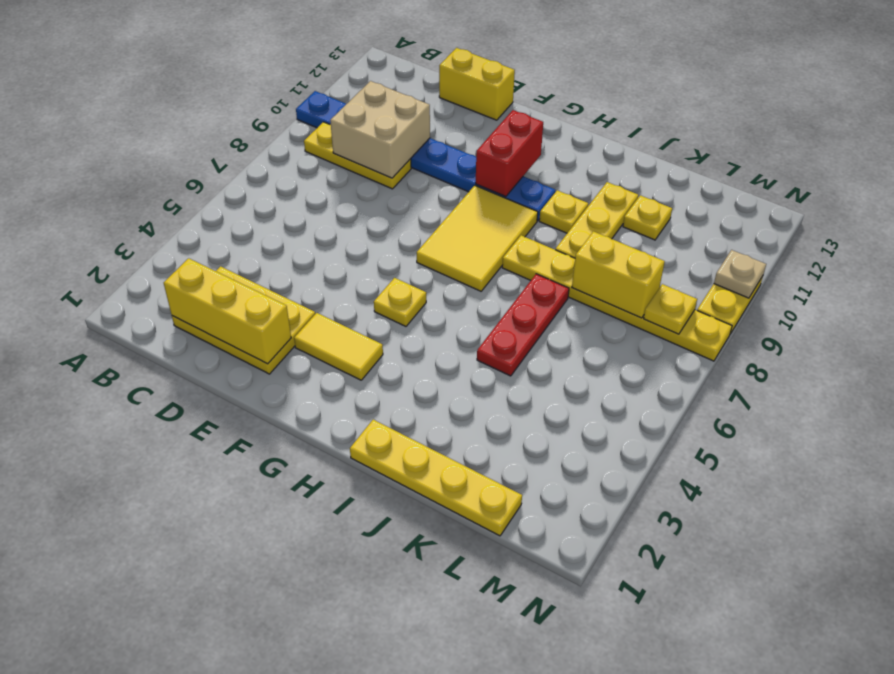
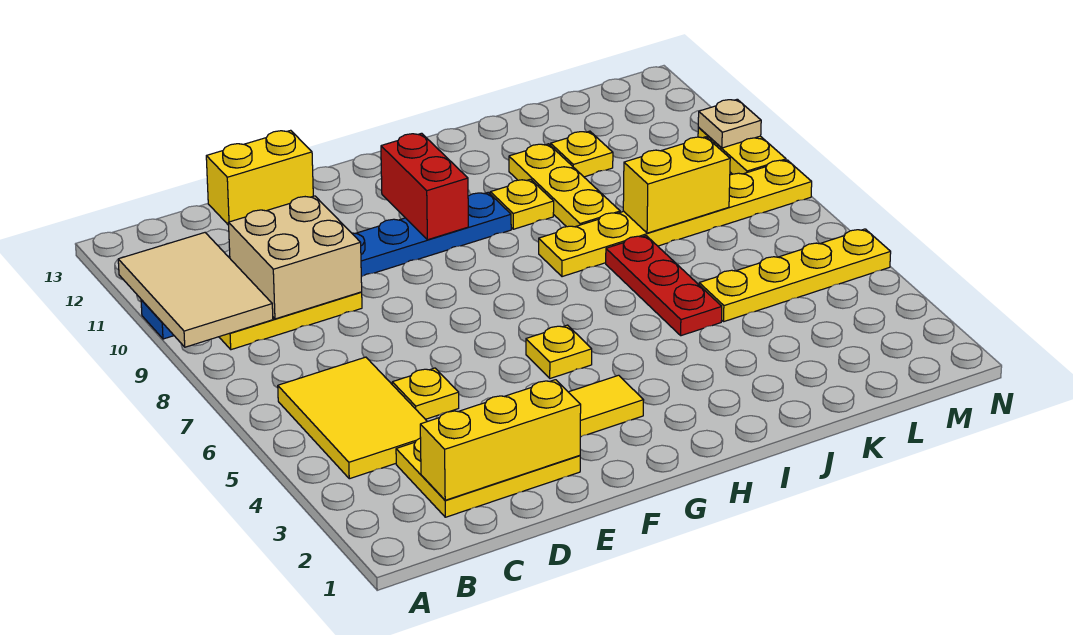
none -> tan 2x3 tile [118,233,273,347]
yellow 2x3 tile [417,185,538,291] -> yellow 2x3 tile moved to [278,357,427,479]
yellow 1x4 plate [350,420,522,536] -> yellow 1x4 plate moved to [699,229,891,321]
yellow 1x1 plate [644,284,697,334] -> yellow 1x1 plate moved to [392,368,459,419]

